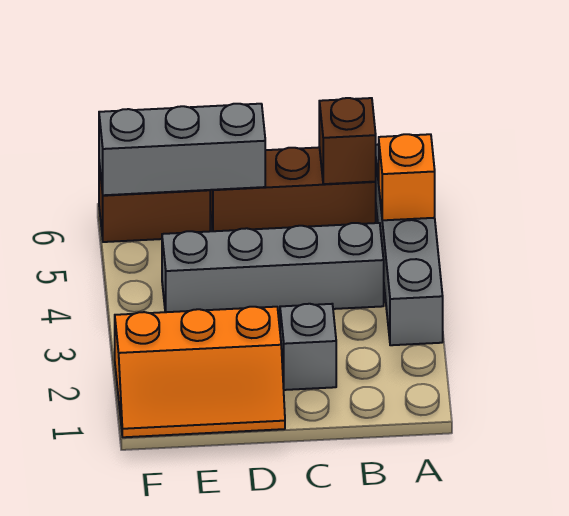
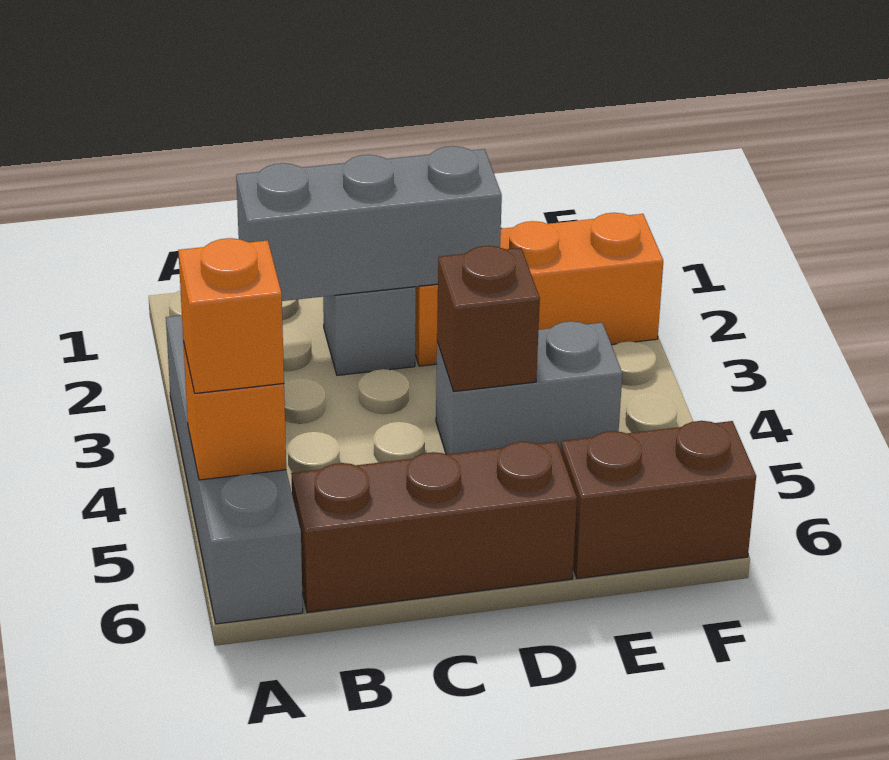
none -> orange 1x1 brick [178,238,284,393]
grey 1x4 brick [162,223,384,312] -> grey 1x2 brick [436,321,622,455]
brown 1x1 brick [319,98,376,184] -> brown 1x1 brick moved to [437,246,540,392]
grey 1x3 brick [99,104,265,195] -> grey 1x3 brick moved to [236,146,502,301]

